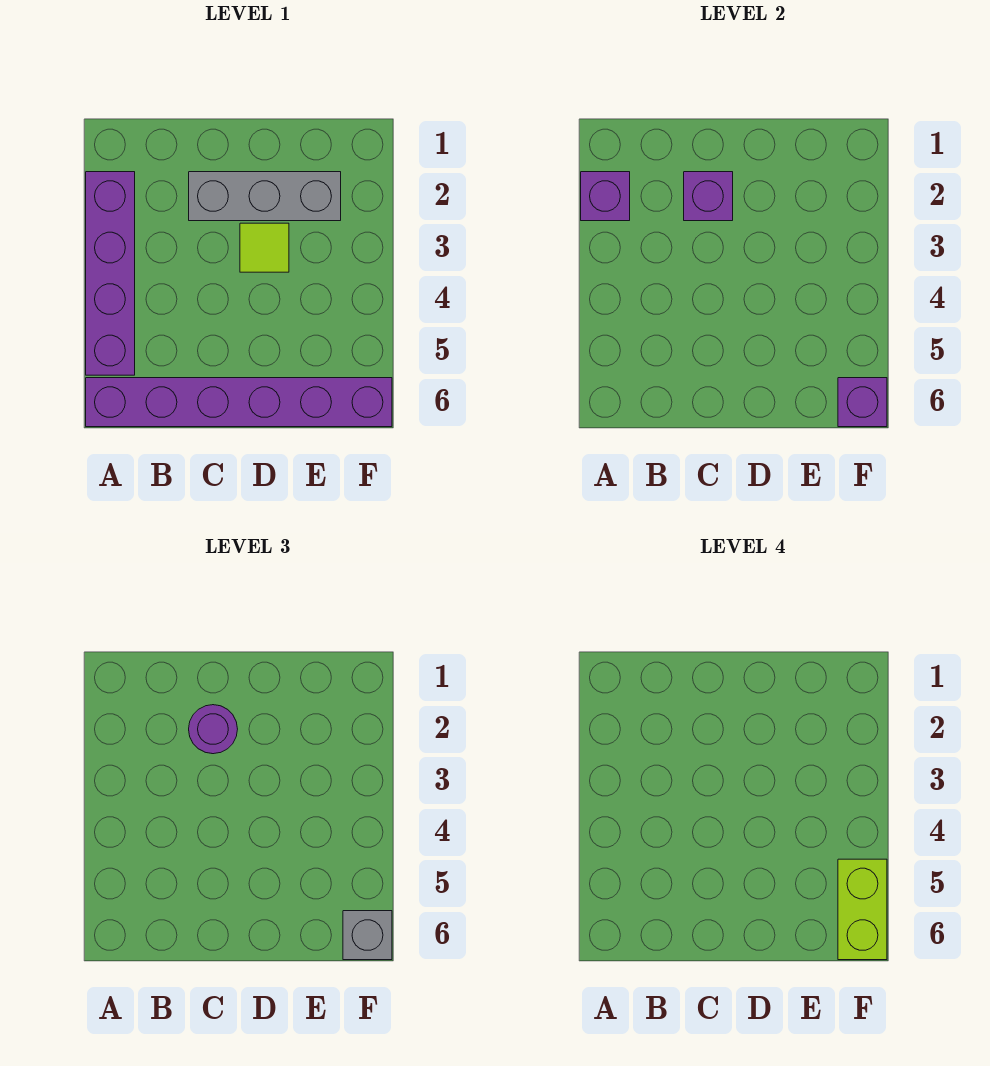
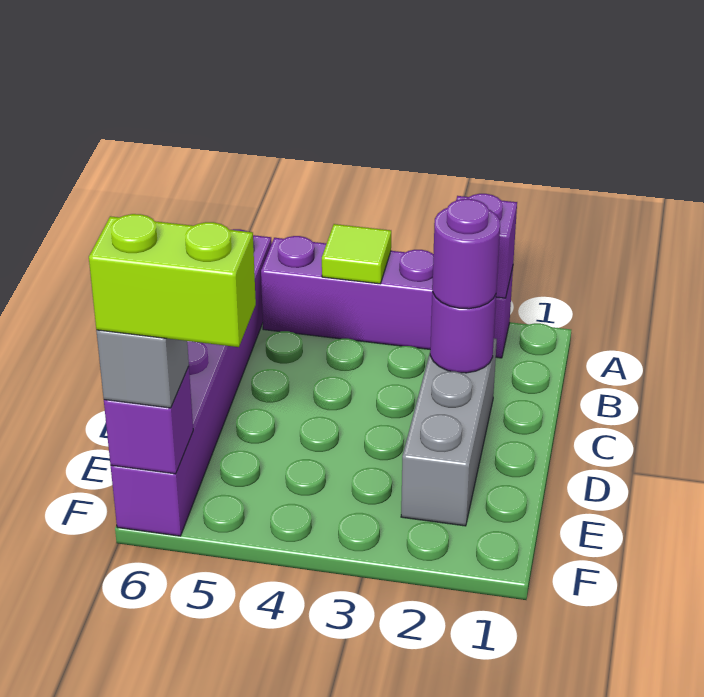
purple 1x1 brick [684,172,733,221] -> purple 1x1 round brick [430,292,496,373]
lime 1x1 tile [240,223,289,272] -> lime 1x1 tile moved to [322,224,391,284]

